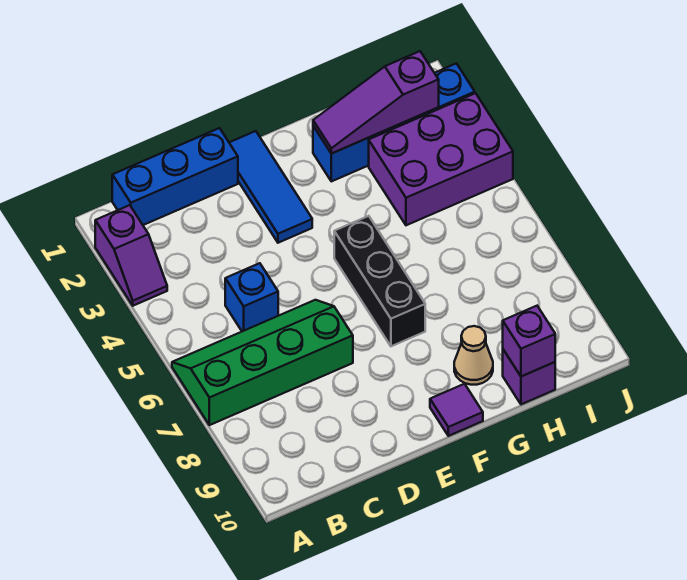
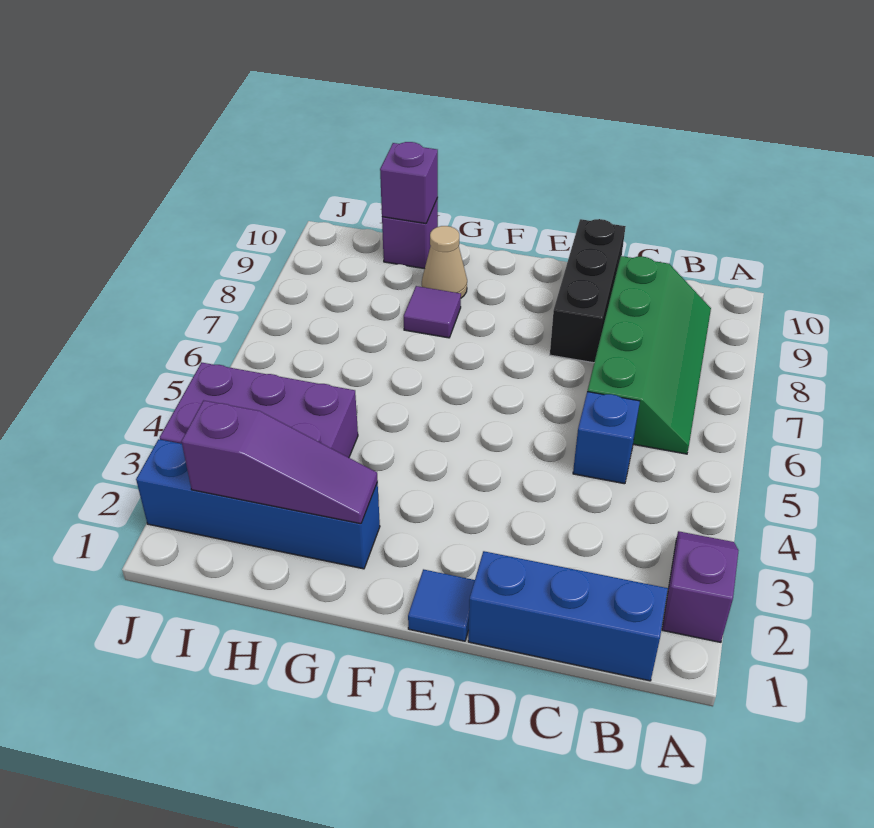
green 2x4 slope [172,300,353,425] -> green 2x4 slope turned to [587,256,711,454]
blue 1x3 tile [229,131,312,243] -> blue 1x1 tile [408,569,475,641]
black 1x3 brick [334,216,425,346] -> black 1x3 brick moved to [550,219,626,363]
purple 1x1 tile [430,384,483,436] -> purple 1x1 tile moved to [404,286,461,338]

